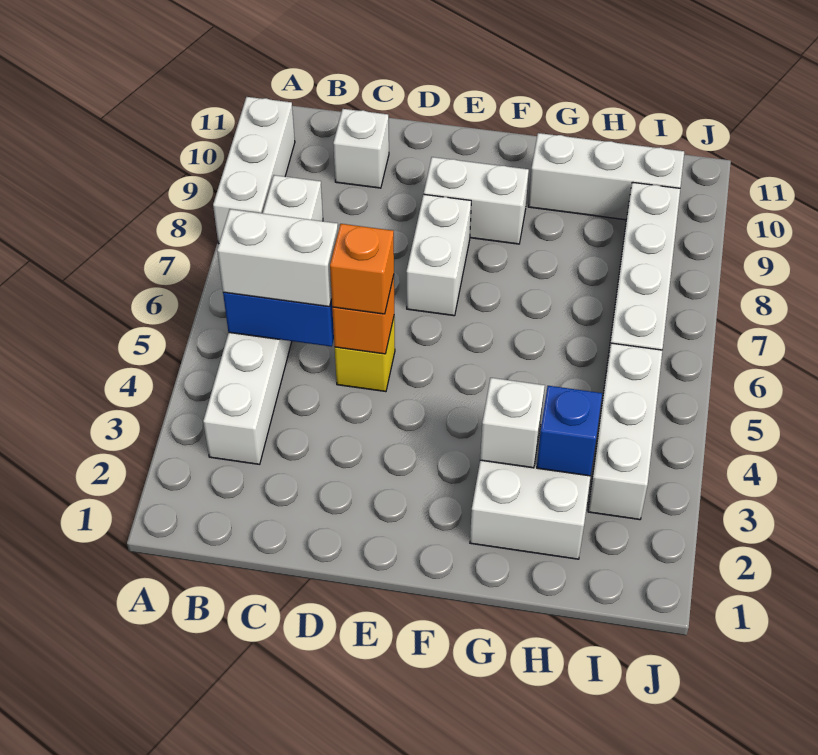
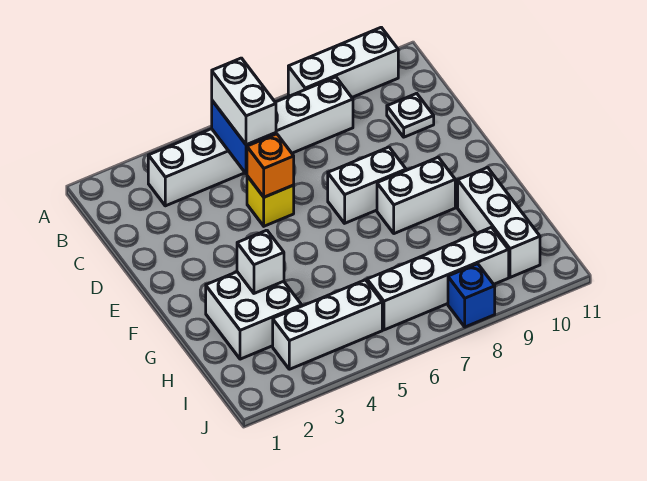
white 1x1 brick [333,109,389,188] -> white 1x1 plate [387,93,434,137]
orange 1x1 brick [330,224,394,314] -> none
white 1x2 brick [424,157,529,244] -> white 1x2 brick turned to [377,157,455,234]
blue 1x1 brick [537,386,602,476] -> blue 1x1 brick moved to [448,264,495,327]

